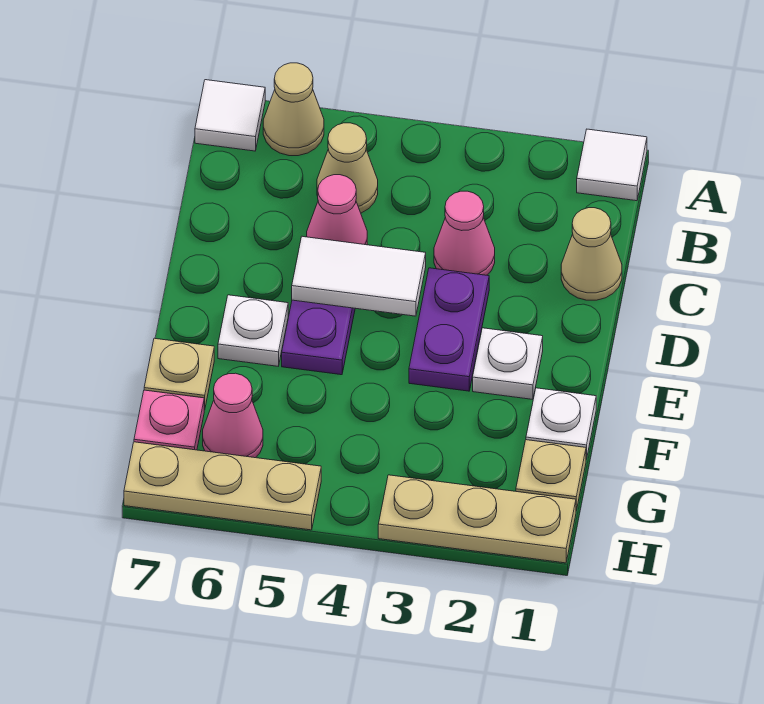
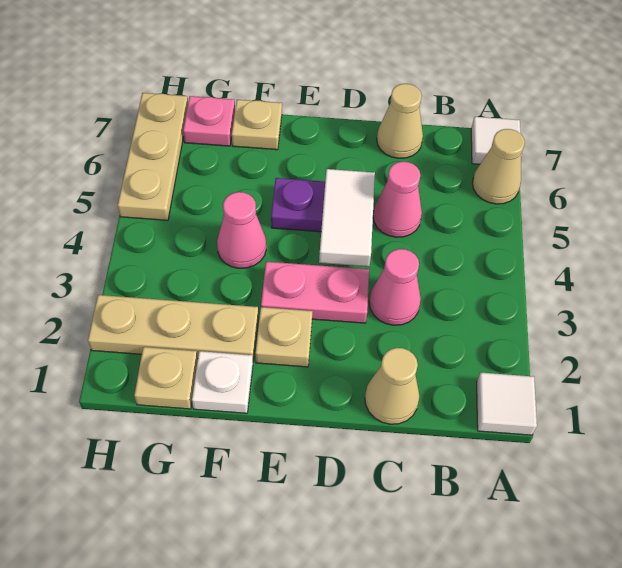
tan 1x1 cone [317,123,378,213] -> tan 1x1 cone moved to [377,84,423,158]
purple 1x2 plate [409,268,489,391] -> pink 1x2 plate [261,262,369,323]
white 1x1 plate [473,328,543,399] -> tan 1x1 plate [255,307,313,367]
white 1x1 plate [218,295,288,366] -> none
pink 1x1 cone [203,373,263,458] -> pink 1x1 cone moved to [217,192,266,268]
tan 1x3 plate [378,475,576,563] -> tan 1x3 plate turned to [88,295,258,361]

